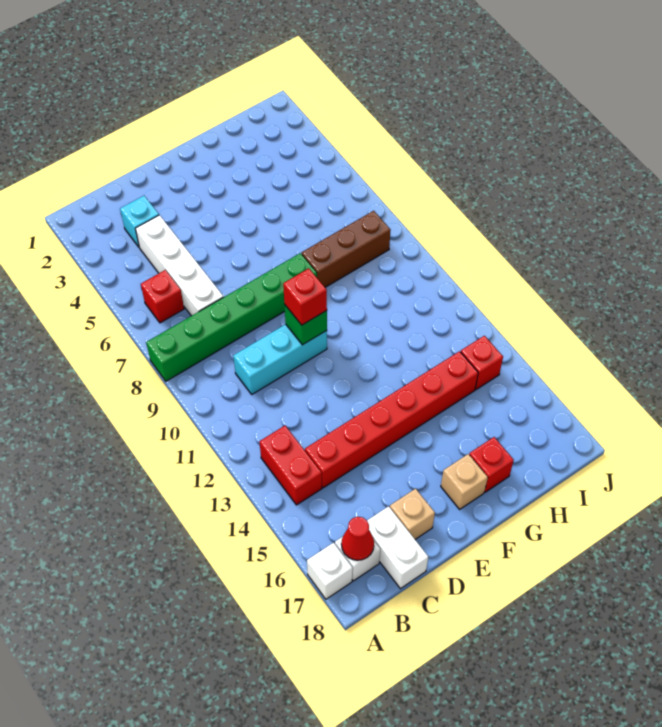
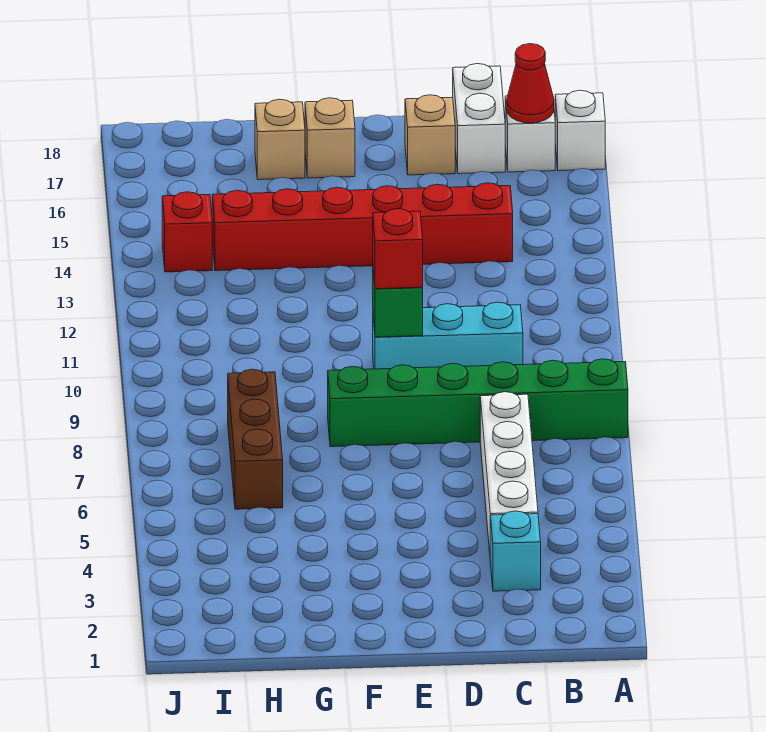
red 1x1 brick [141,270,184,323] -> none
red 1x2 brick [259,426,322,505] -> none
brown 1x3 brick [302,211,391,287] -> brown 1x3 brick turned to [228,369,283,509]
red 1x1 brick [469,437,514,492] -> tan 1x1 brick [255,99,305,180]

